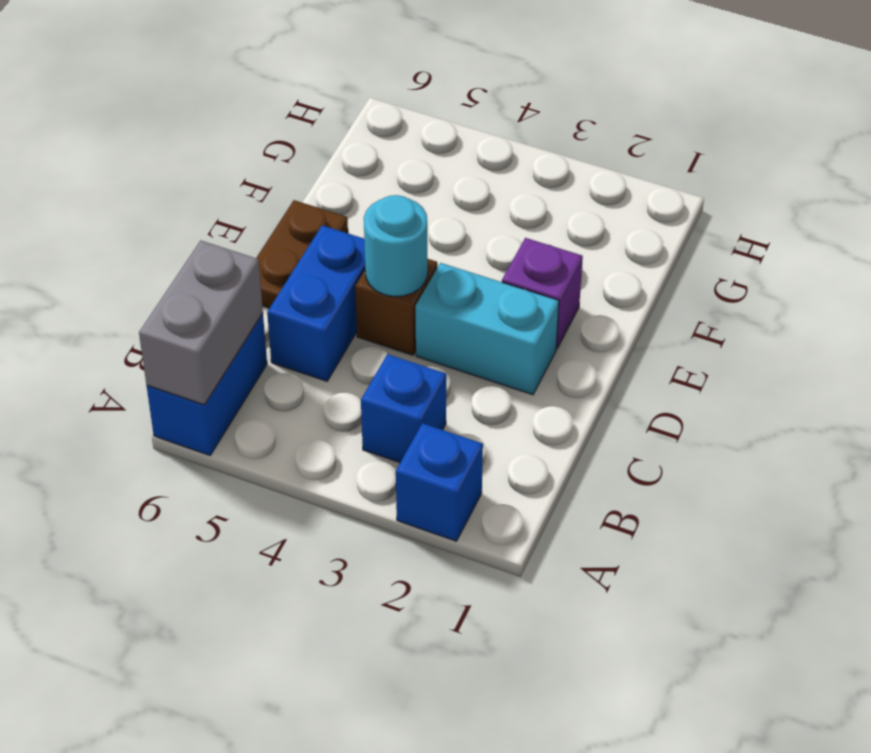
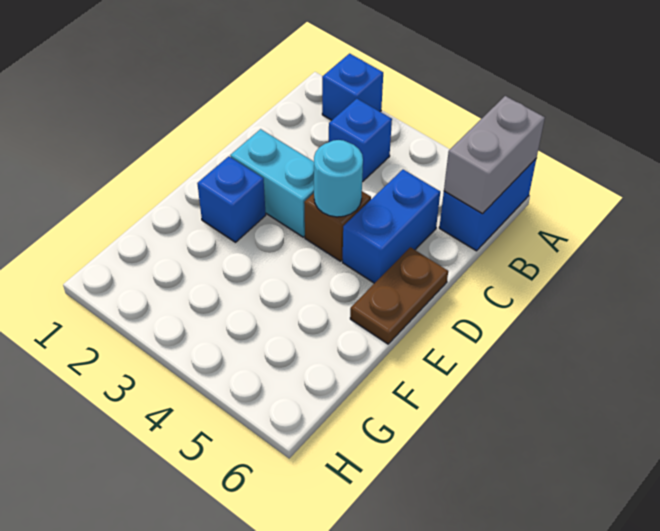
purple 1x1 brick [502,238,583,349] -> blue 1x1 brick [197,156,266,242]

